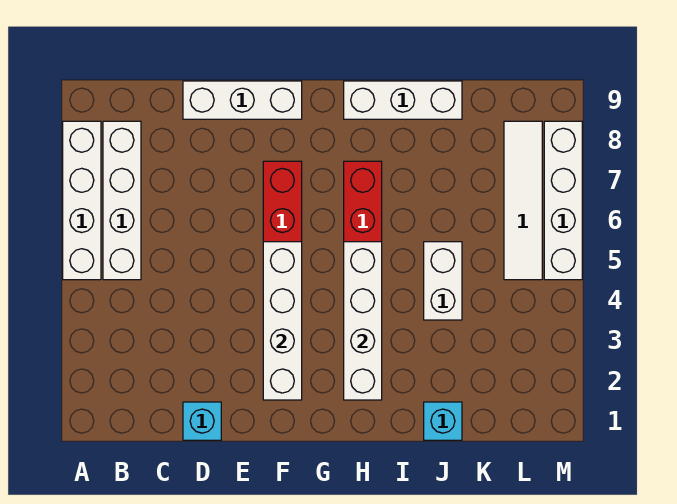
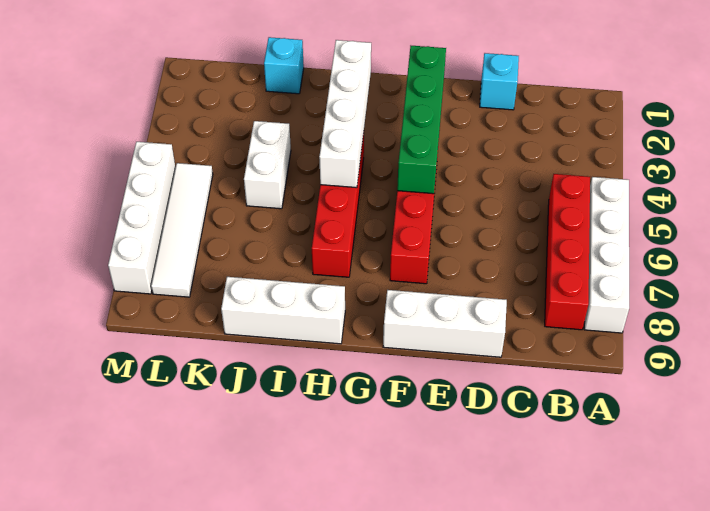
white 1x4 brick [103,121,141,280] -> red 1x4 brick [545,174,590,330]
white 1x4 brick [263,242,302,400] -> green 1x4 brick [397,46,446,194]

